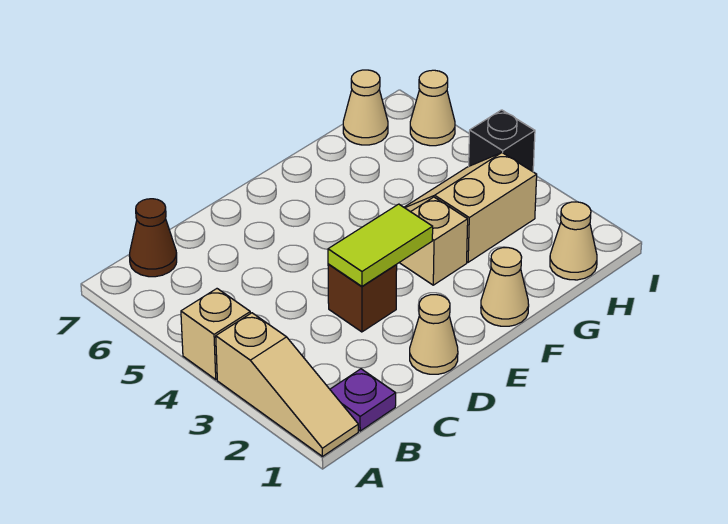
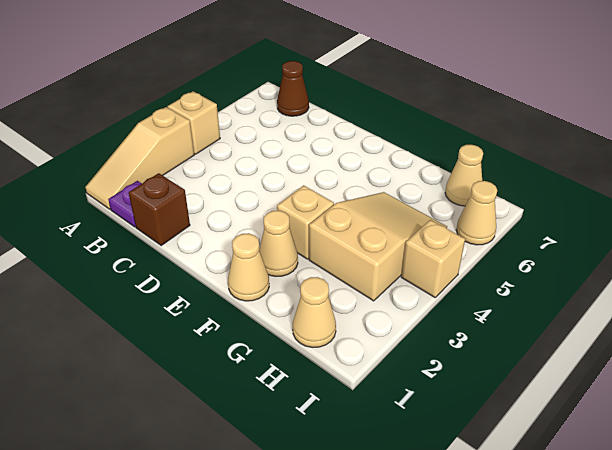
tan 1x1 cone [410,295,458,374] -> tan 1x1 cone moved to [259,211,298,276]
brown 1x1 brick [328,264,397,332] -> brown 1x1 brick moved to [129,173,190,245]
lime 1x2 tile [328,204,433,286] -> none
tan 2x2 slope [404,153,537,262] -> tan 2x3 slope [309,192,447,301]
black 1x1 brick [469,110,535,172] -> tan 1x1 brick [401,220,465,297]

